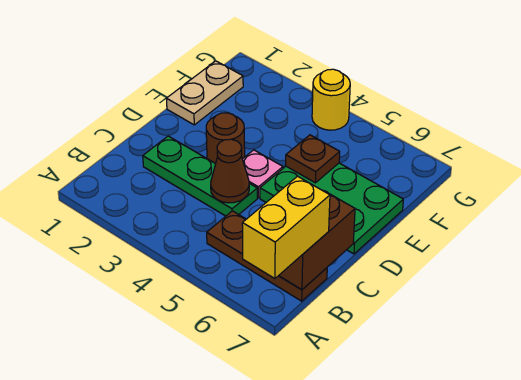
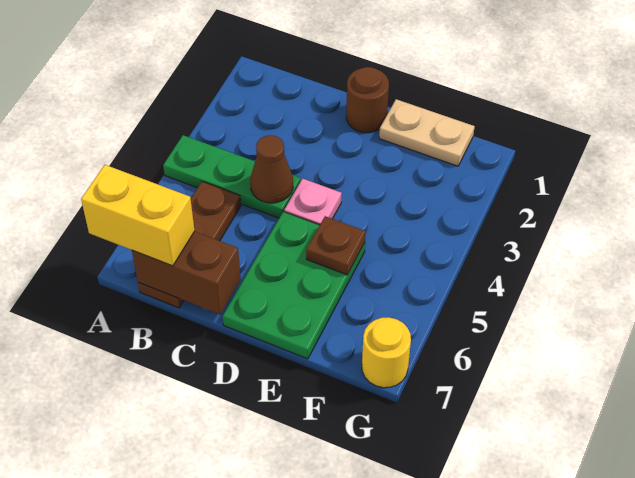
green 1x3 plate [143,136,257,216] -> green 1x3 plate turned to [163,135,301,218]
brown 1x1 round brick [206,113,245,164] -> brown 1x1 round brick moved to [346,67,389,133]
yellow 1x1 round brick [312,69,350,130] -> yellow 1x1 round brick moved to [362,317,411,388]

